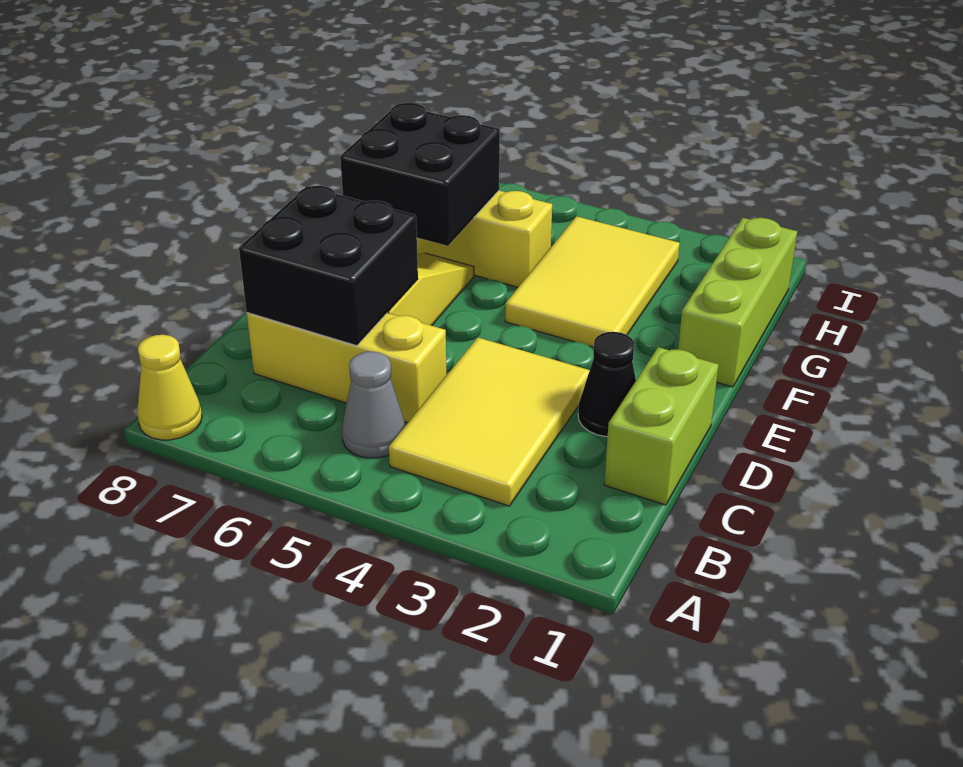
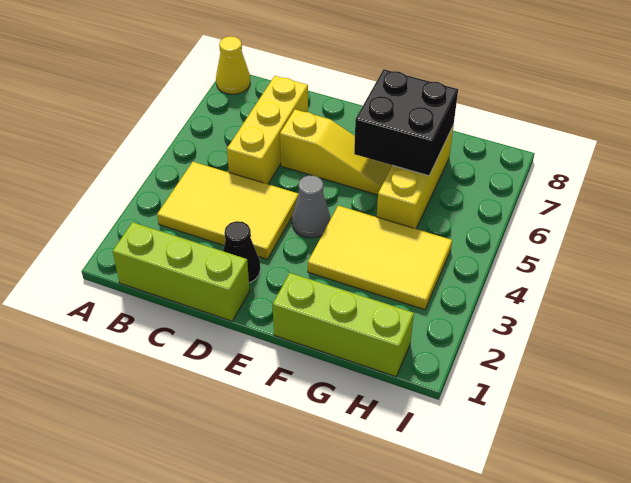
grey 1x1 cone [342,352,405,458] -> grey 1x1 cone moved to [292,175,330,238]
lime 1x2 brick [604,347,719,505] -> lime 1x3 brick [113,222,250,321]
black 2x2 brick [239,186,418,346] -> none

